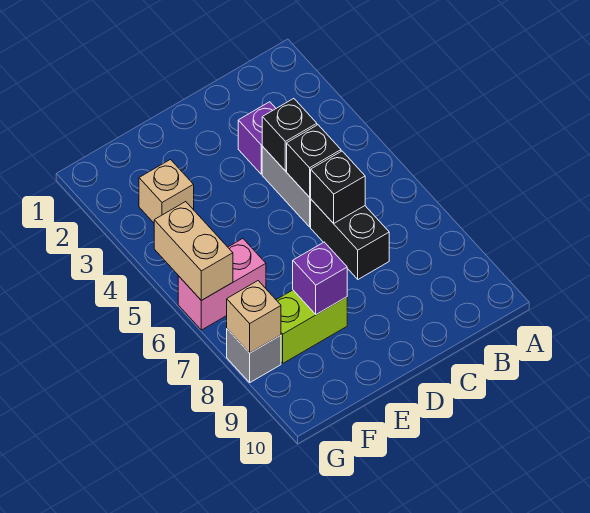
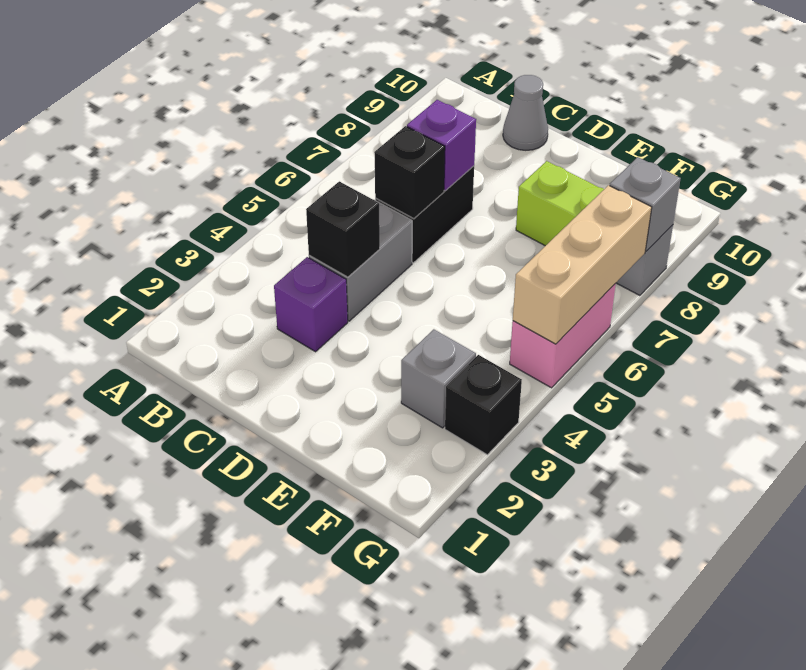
black 1x1 brick [287,125,341,197] -> black 1x1 brick moved to [445,355,522,455]
none -> grey 1x1 cone [503,75,548,150]
purple 1x1 brick [293,242,347,314] -> purple 1x1 brick moved to [407,100,476,191]
tan 1x1 brick [139,160,194,223] -> grey 1x1 brick [401,329,476,428]
pink 1x2 brick [178,239,266,330] -> pink 1x2 brick turned to [510,284,616,388]
tan 1x2 brick [154,202,233,300] -> tan 1x3 brick [513,185,652,344]
tan 1x1 brick [227,281,281,353] -> grey 1x1 brick [610,157,681,251]

